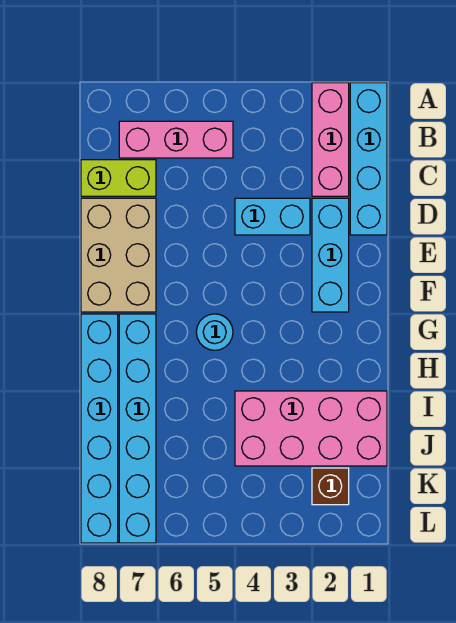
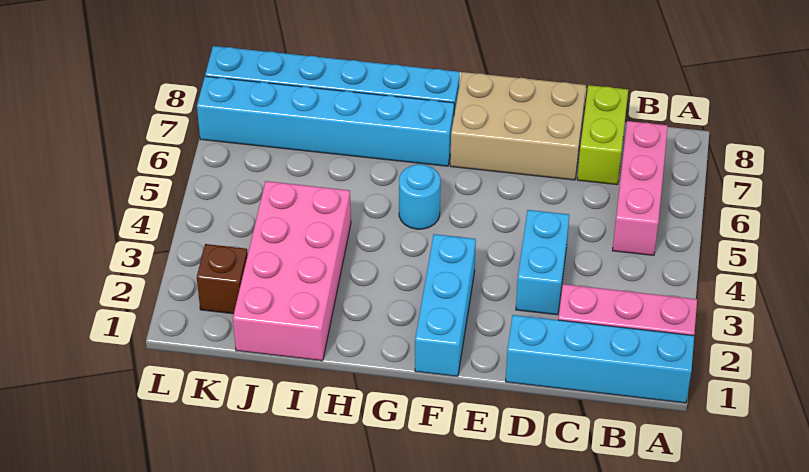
cyan 1x3 brick [312,198,349,312] -> cyan 1x3 brick turned to [415,234,476,376]

